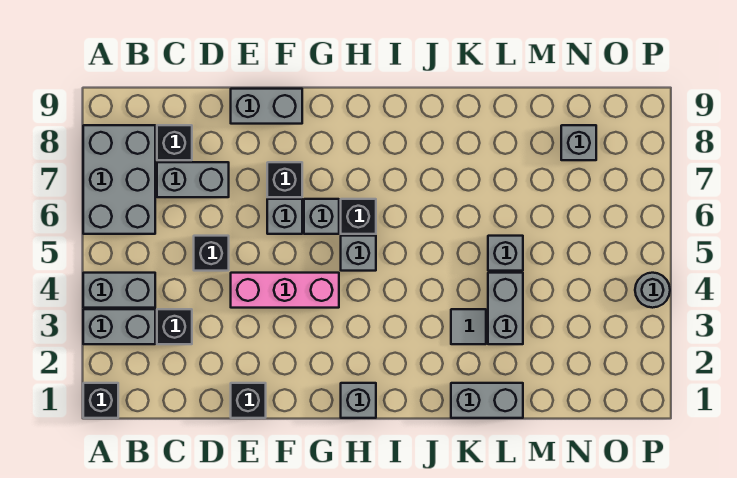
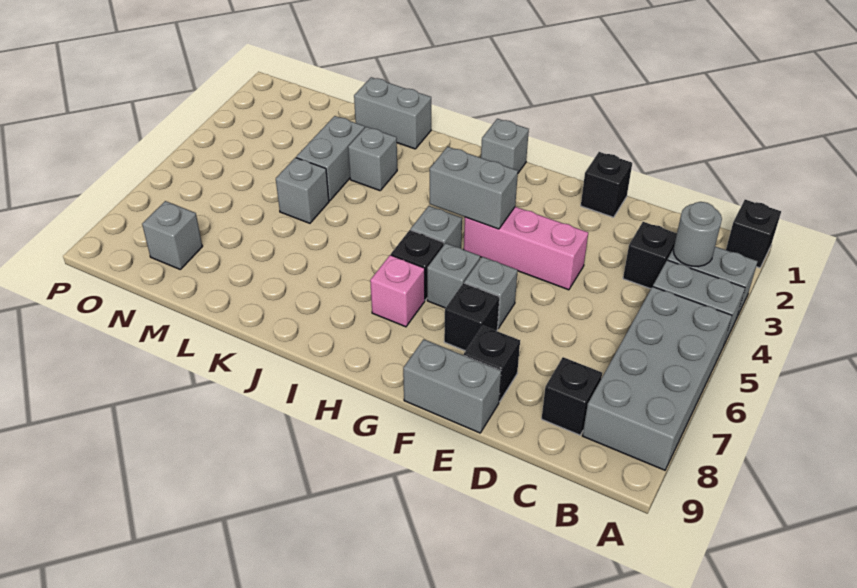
grey 2x3 brick [83,125,155,234] -> grey 2x4 brick [582,286,732,470]
grey 1x2 brick [157,162,229,197] -> grey 1x2 brick moved to [430,147,518,229]
black 1x1 brick [194,236,229,271] -> black 1x1 brick moved to [464,326,520,402]
none -> pink 1x1 brick [370,255,425,327]
grey 1x1 tile [451,309,486,344] -> grey 1x1 brick [348,127,397,191]
grey 1x1 round brick [635,273,670,308] -> grey 1x1 round brick moved to [673,202,722,267]

